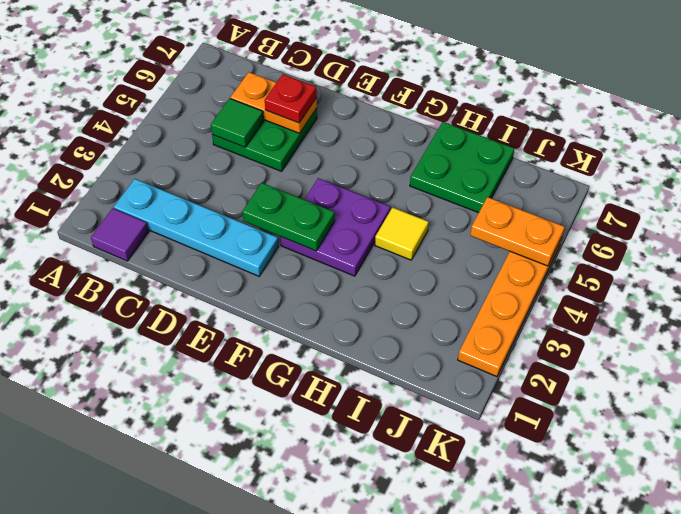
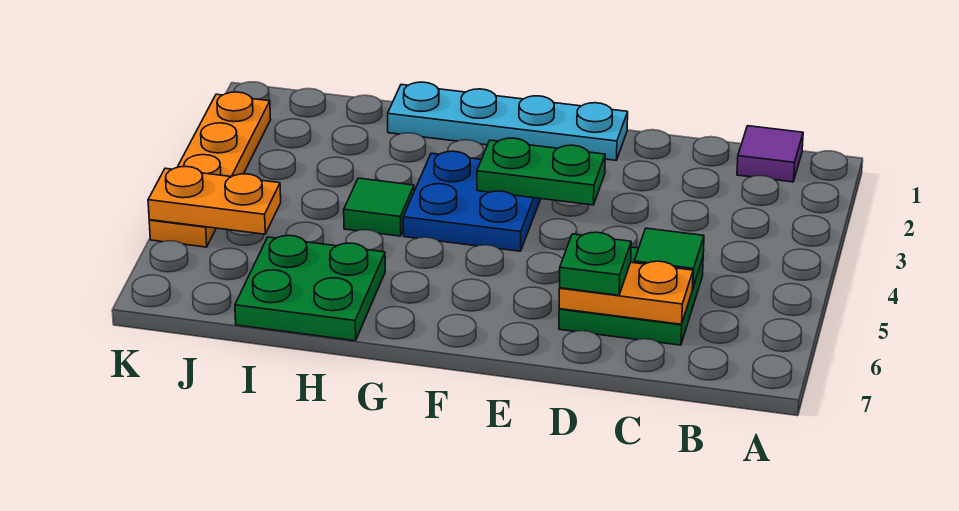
cyan 1x4 plate [114,179,278,276] -> cyan 1x4 plate moved to [388,82,628,160]
red 1x1 plate [265,74,317,123] -> green 1x1 plate [560,232,631,295]
purple 2x2 plate [281,178,391,276] -> blue 2x2 plate [403,151,541,251]
yellow 1x1 tile [375,207,429,260] -> green 1x1 tile [344,178,414,236]

